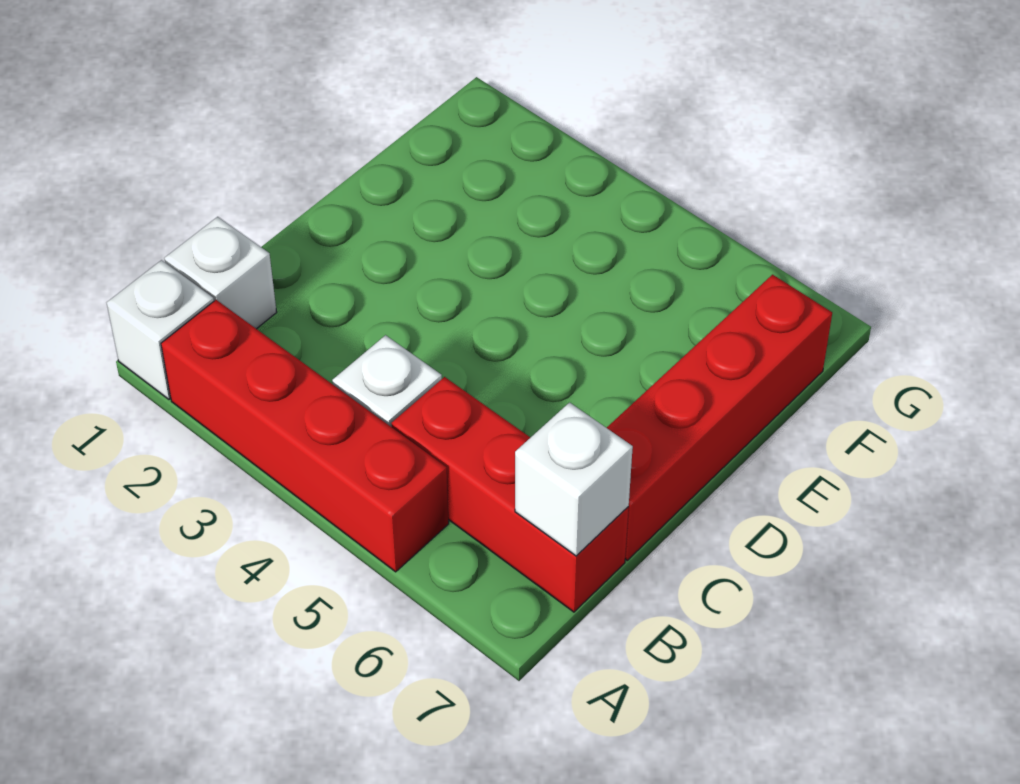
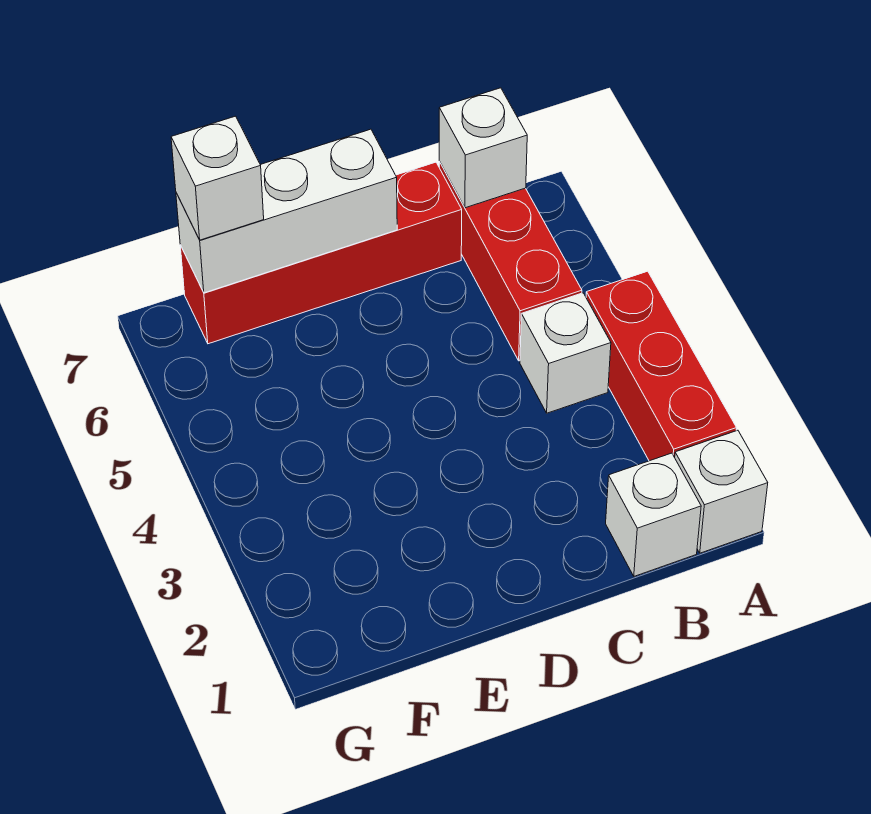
red 1x4 brick [161,300,449,572] -> red 1x3 brick [586,271,737,461]
none -> white 1x3 brick [176,129,397,293]
none -> white 1x1 brick [171,116,264,240]

